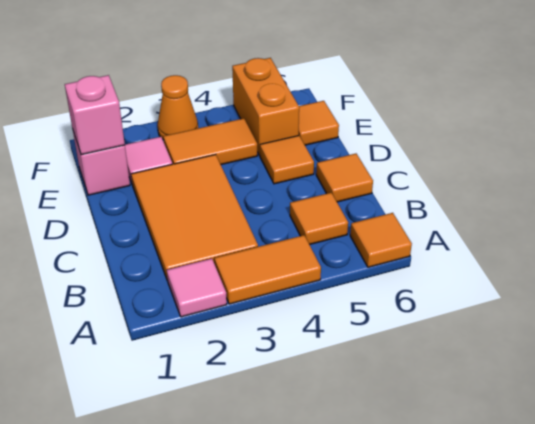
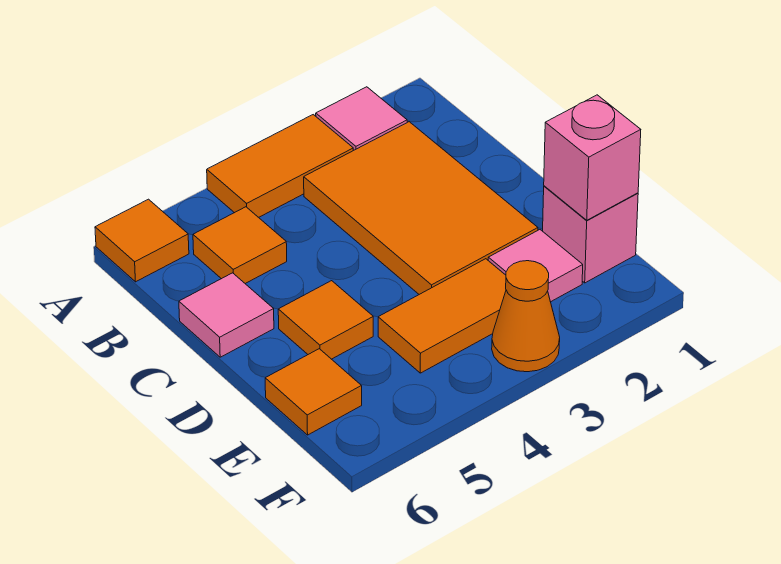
orange 1x1 tile [316,154,373,202] -> pink 1x1 tile [179,273,274,357]
orange 1x2 brick [232,58,299,156] -> none

